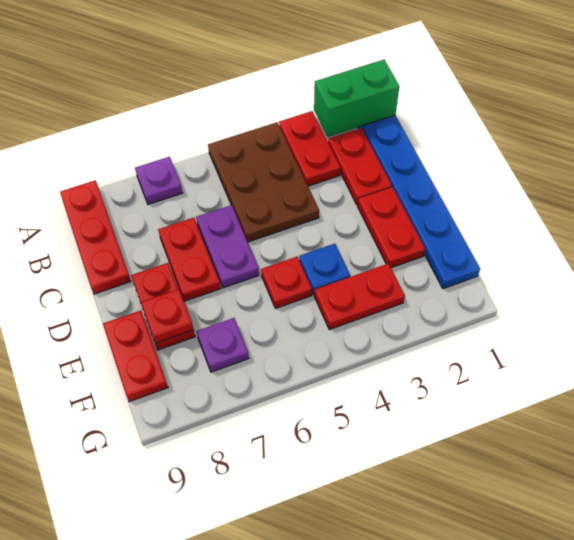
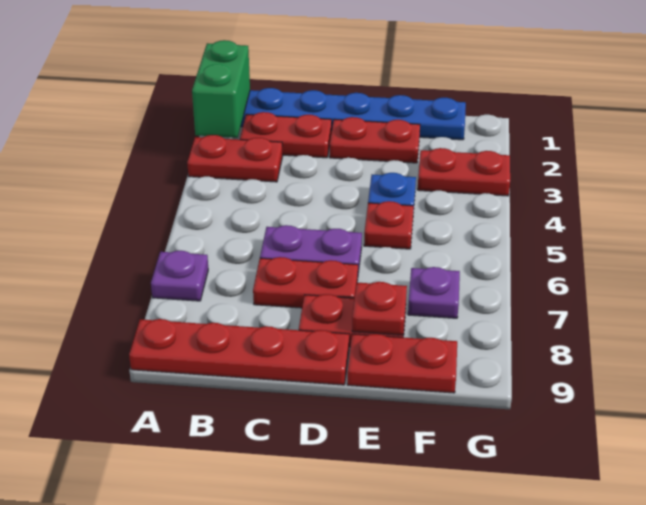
brown 2x3 plate [208,122,319,242] -> none
red 1x3 plate [60,180,131,294] -> red 1x4 plate [129,319,349,385]
red 1x2 plate [314,263,405,330] -> red 1x2 plate turned to [418,148,510,196]

